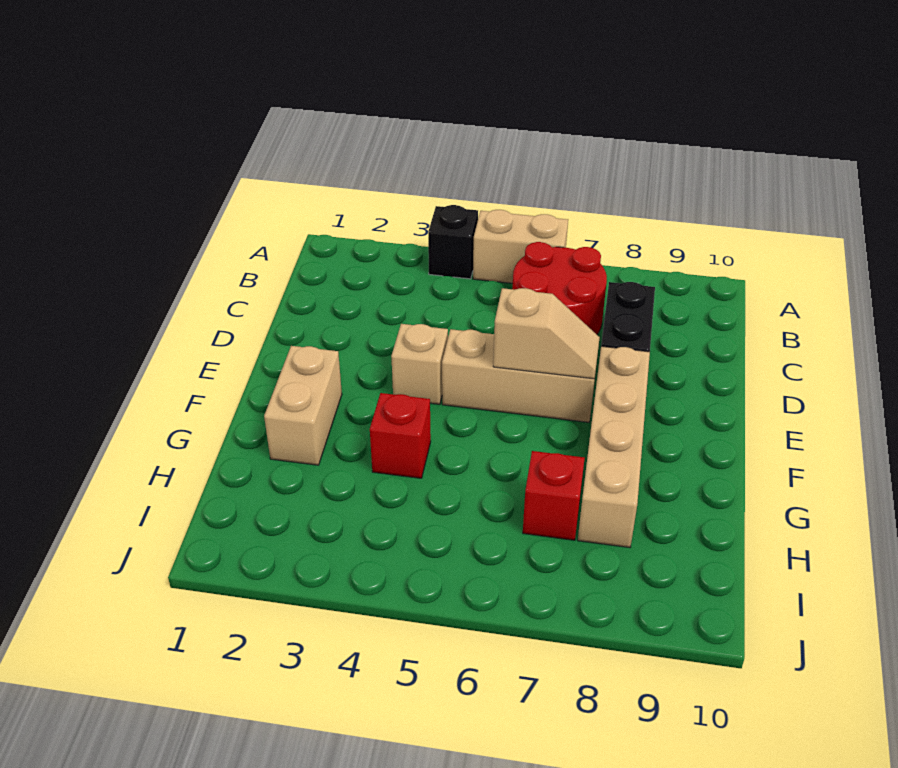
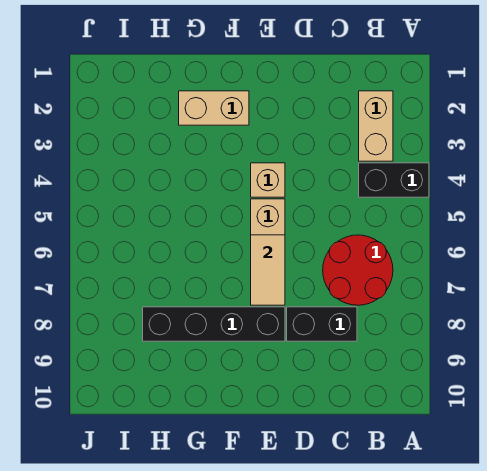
black 1x1 brick [428,205,478,279] -> black 1x2 brick [359,163,429,197]
tan 1x2 brick [473,210,568,283] -> tan 1x2 brick moved to [359,91,393,161]
tan 1x2 slope [493,288,600,379] -> tan 1x2 tile [251,235,285,305]
tan 1x4 brick [578,346,650,548] -> black 1x4 brick [143,307,285,341]
red 1x1 brick [370,393,431,478] -> none
red 1x1 brick [523,451,585,540] -> none

